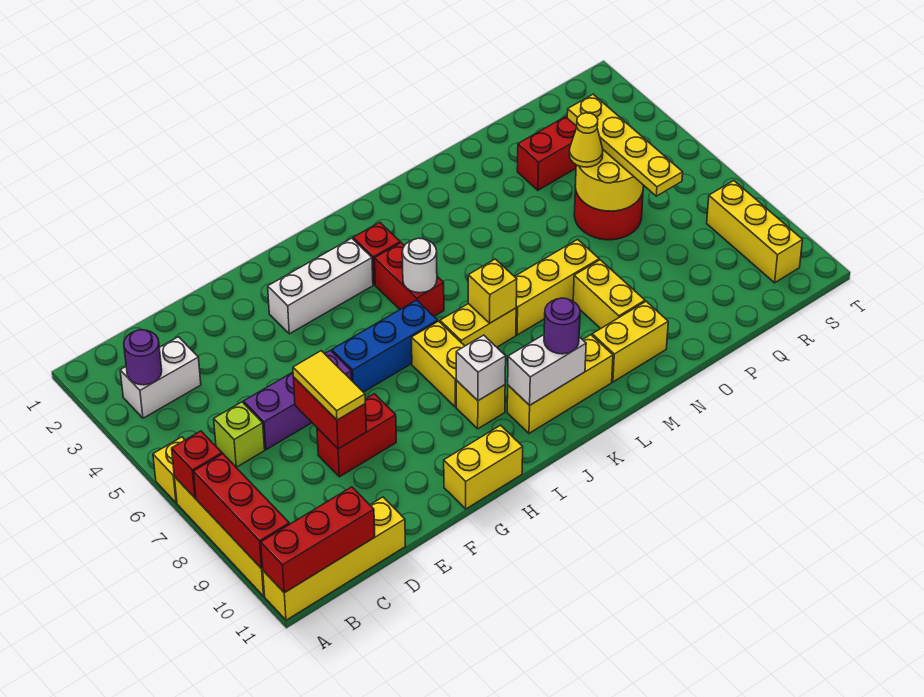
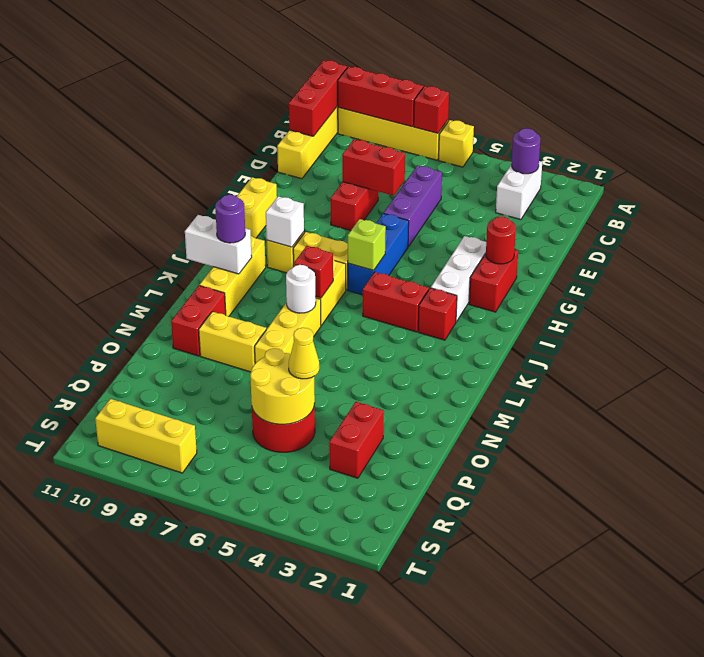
lime 1x1 brick [214,402,265,467] -> lime 1x1 brick moved to [348,219,386,270]
yellow 1x2 tile [293,351,365,420] -> none
none -> red 1x2 brick [469,250,518,312]
none -> red 1x1 round brick [486,217,516,264]
white 1x1 round brick [402,238,437,293] -> white 1x1 round brick moved to [286,265,316,313]
white 1x2 brick [508,335,586,405] -> white 1x2 brick turned to [185,215,252,274]
yellow 1x1 brick [468,259,517,323] -> red 1x1 brick [294,246,333,298]
yellow 1x2 brick [592,301,668,382] -> red 1x2 brick [171,285,226,356]
yellow 1x4 plate [567,94,683,196] -> none

